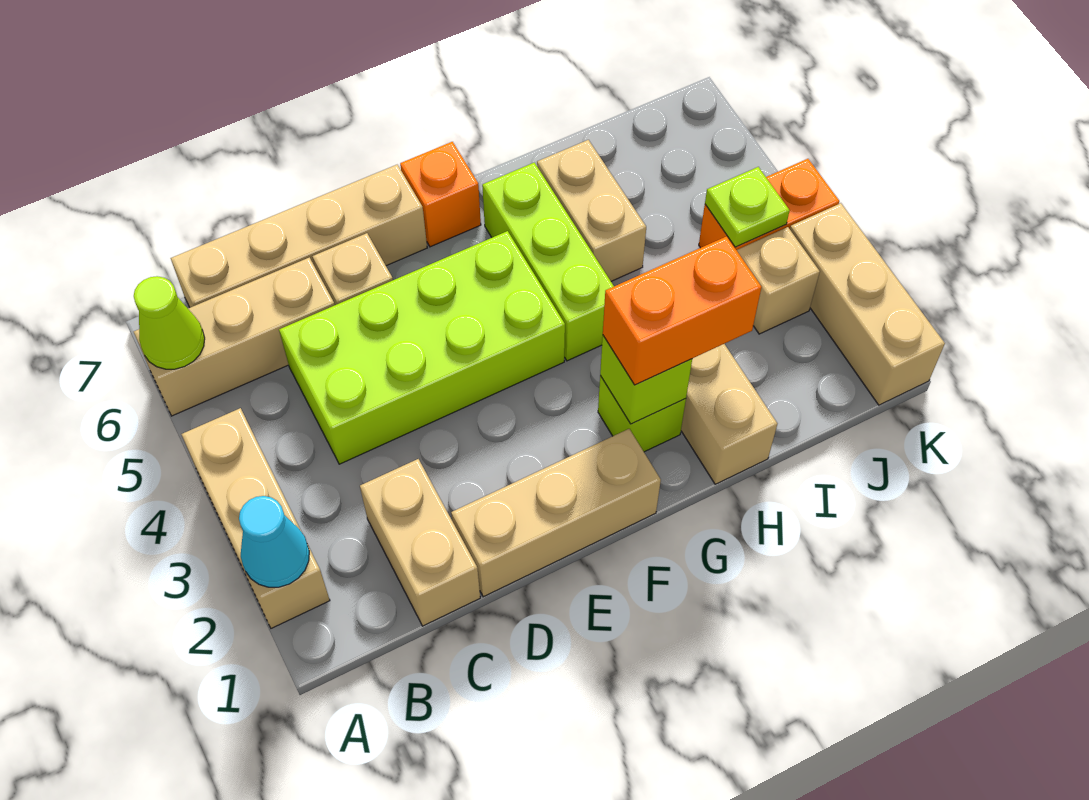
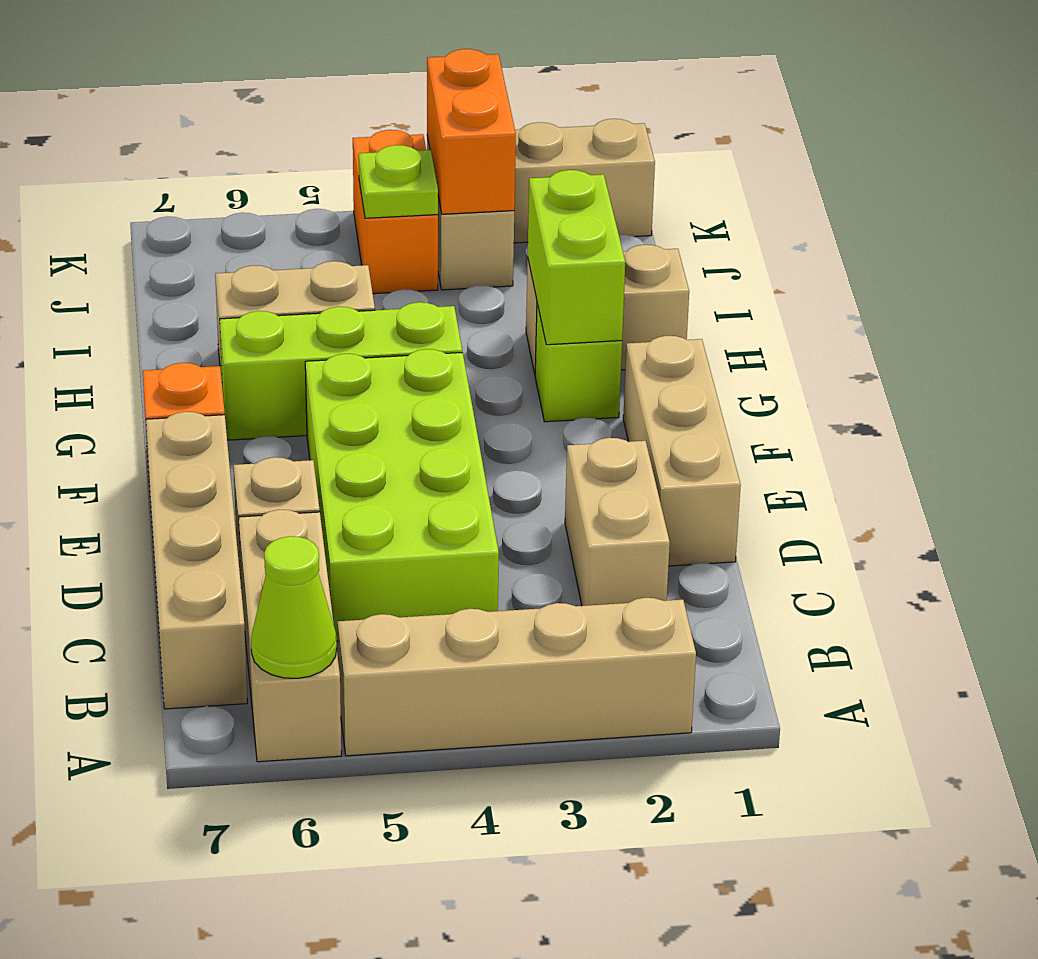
tan 1x3 brick [181,408,330,628] -> tan 1x4 brick [338,598,696,756]
cyan 1x1 cone [239,496,309,587] -> none
tan 1x2 brick [360,459,480,626] -> tan 1x2 brick turned to [565,438,670,606]
lime 1x1 brick [600,336,692,424] -> lime 1x2 brick [528,170,625,345]
orange 1x2 brick [603,237,761,385] -> orange 1x2 brick moved to [427,49,516,214]

